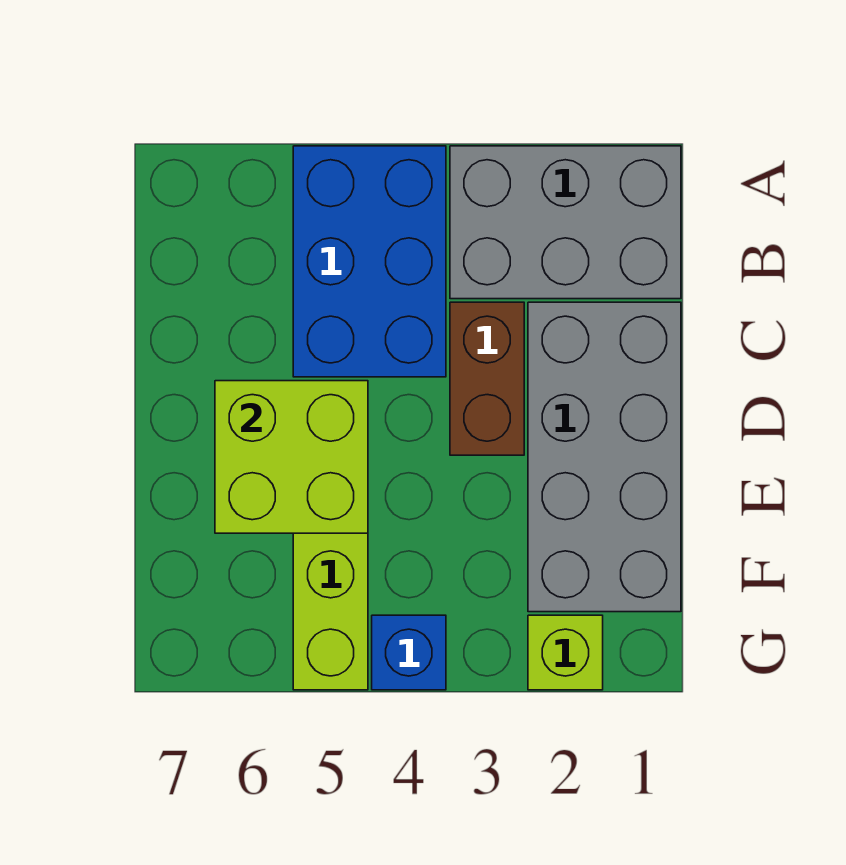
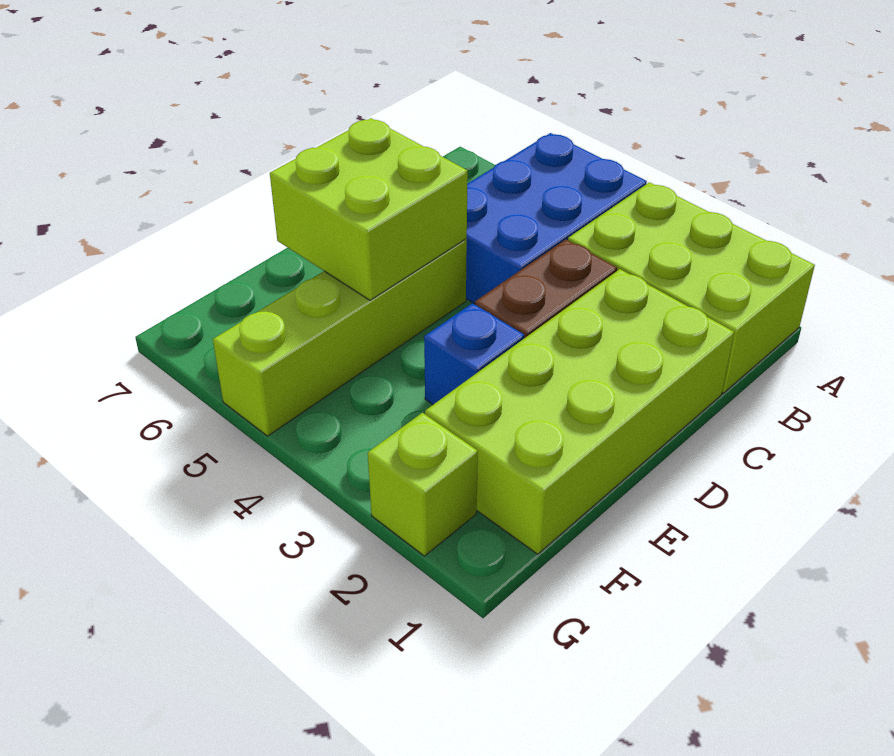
grey 2x3 brick [450,146,681,299] -> lime 2x3 brick [568,182,815,393]
grey 2x4 brick [528,302,681,612] -> lime 2x4 brick [425,269,734,554]
blue 1x1 brick [372,615,446,690] -> blue 1x1 brick moved to [424,303,524,404]

